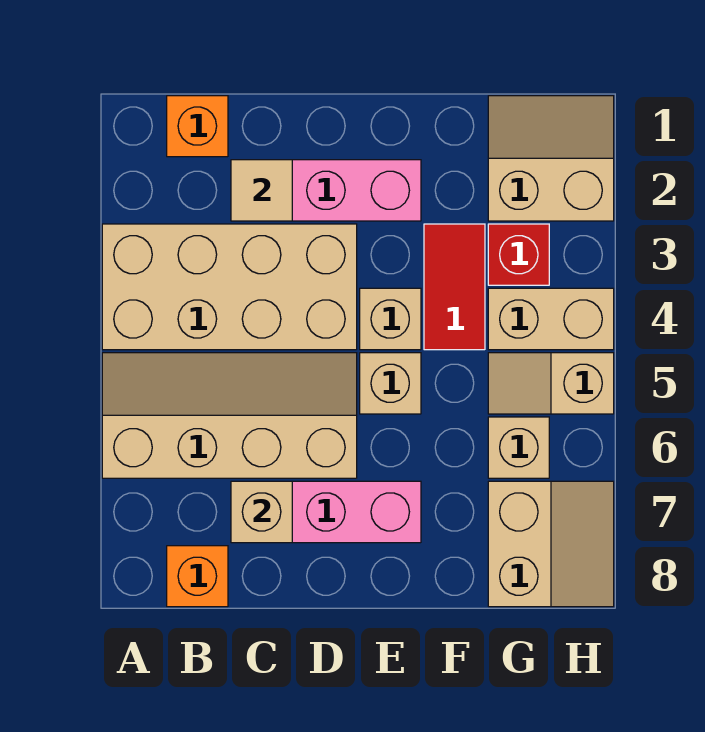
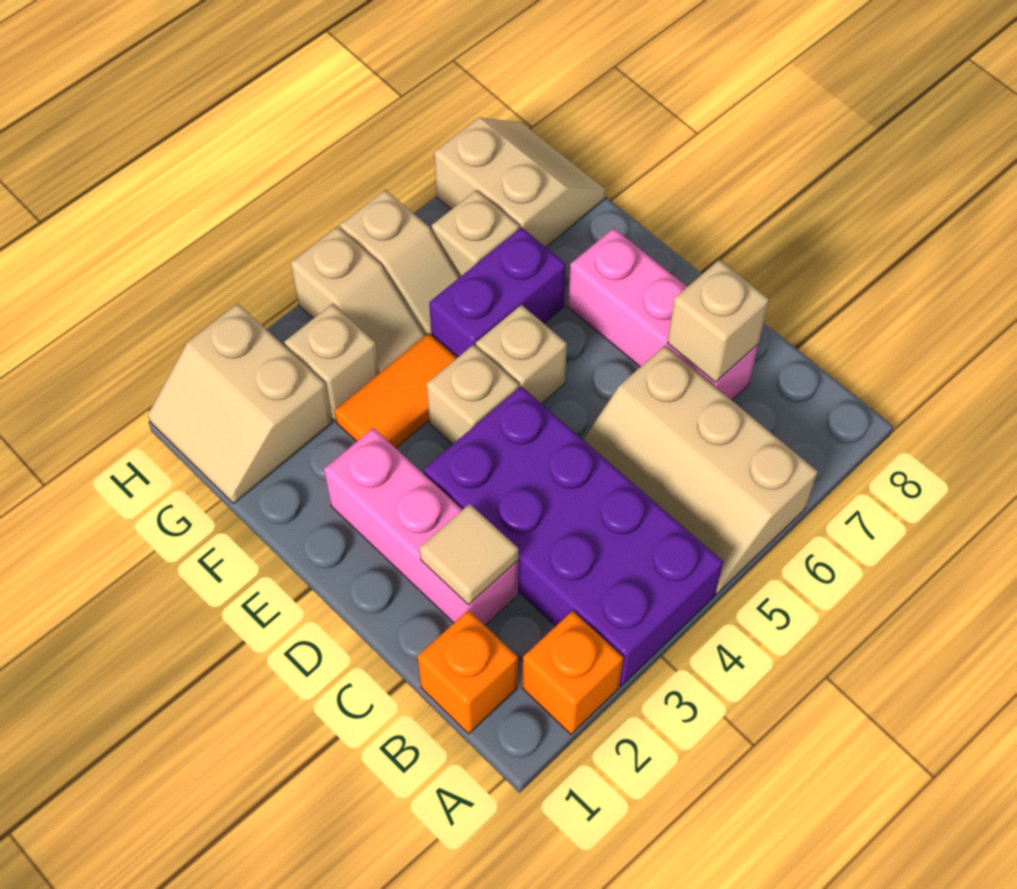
tan 2x4 brick [102,224,357,350] -> purple 2x4 brick [424,386,723,686]
tan 2x4 slope [102,353,357,478] -> tan 2x3 slope [583,346,818,594]
orange 1x1 brick [167,546,228,607] -> orange 1x1 brick moved to [522,611,623,734]
red 1x2 tile [424,224,485,350] -> orange 1x2 tile [334,333,457,448]
none -> purple 1x2 brick [429,227,566,358]
red 1x1 brick [488,224,549,285] -> tan 1x1 brick [284,304,379,421]
tan 1x2 brick [488,288,614,350] -> tan 1x2 slope [291,227,426,373]
tan 2x2 slope [488,481,614,607] -> tan 2x2 slope turned to [434,118,606,247]

